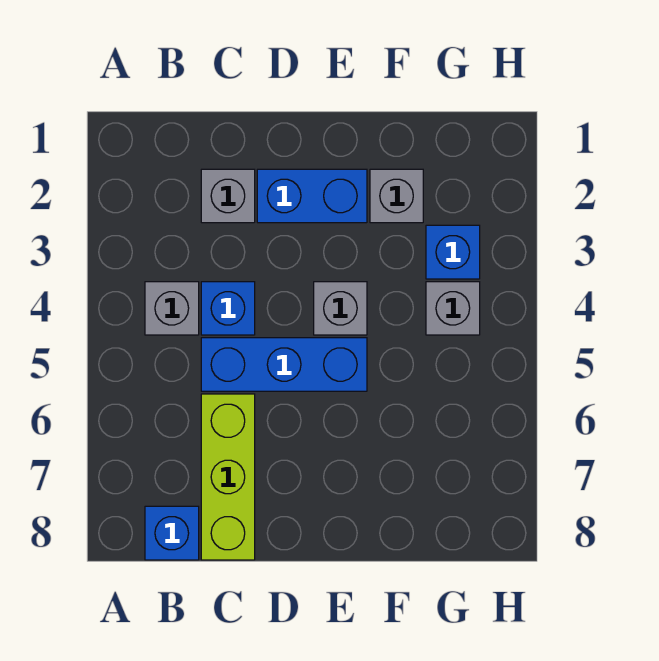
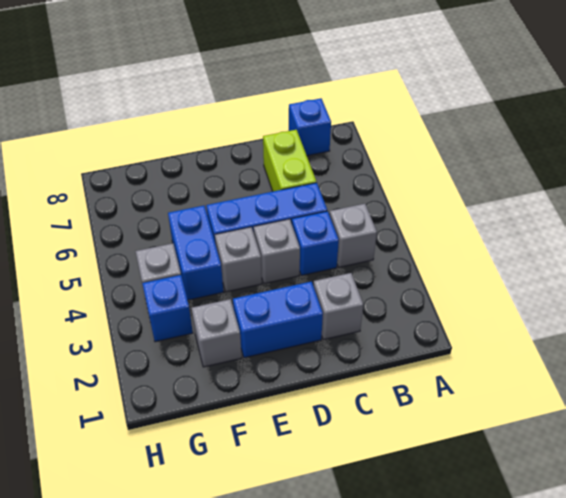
lime 1x3 brick [201,394,255,560] -> lime 1x2 brick [263,130,316,191]
none -> grey 1x1 brick [254,219,300,284]
none -> blue 1x2 brick [168,206,224,300]

